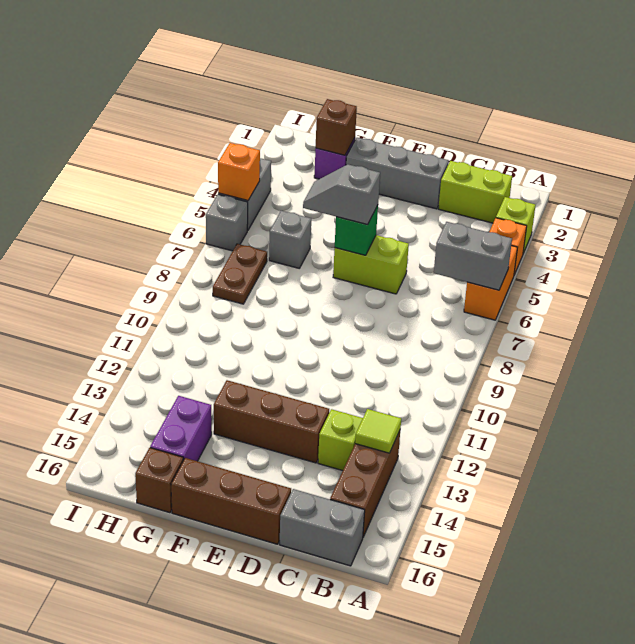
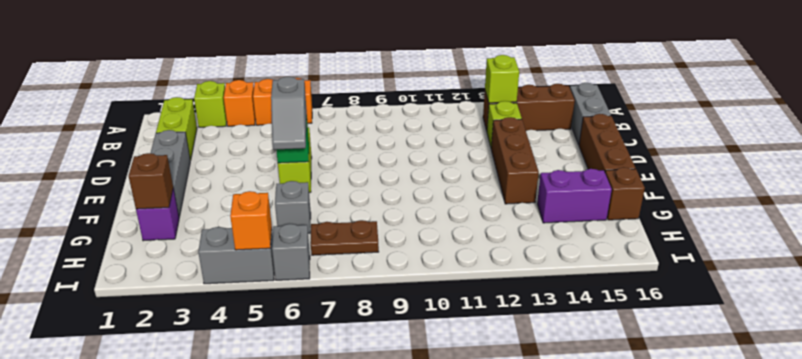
grey 1x2 brick [434,222,512,290] -> none
lime 1x1 tile [355,409,401,453] -> lime 1x1 brick [485,55,519,103]

